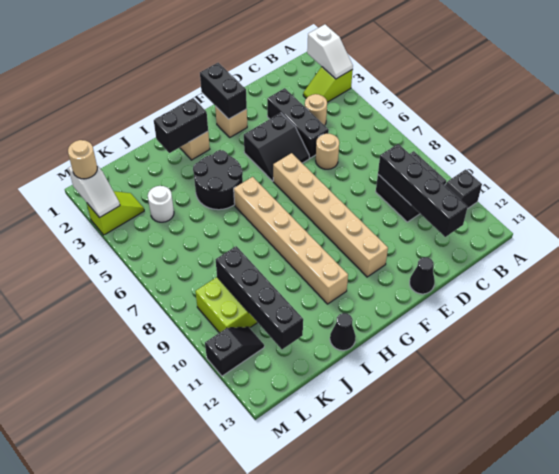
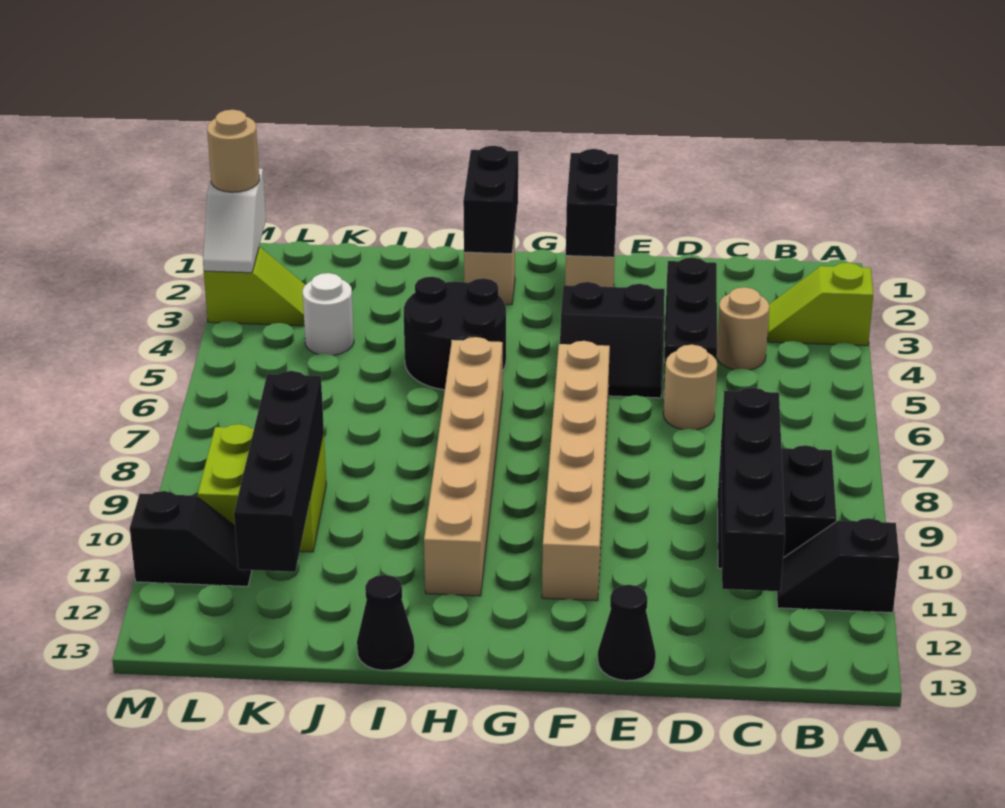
white 1x2 slope [307,24,353,79] -> none
black 1x2 brick [154,98,208,153] -> black 1x2 brick turned to [463,146,518,254]

